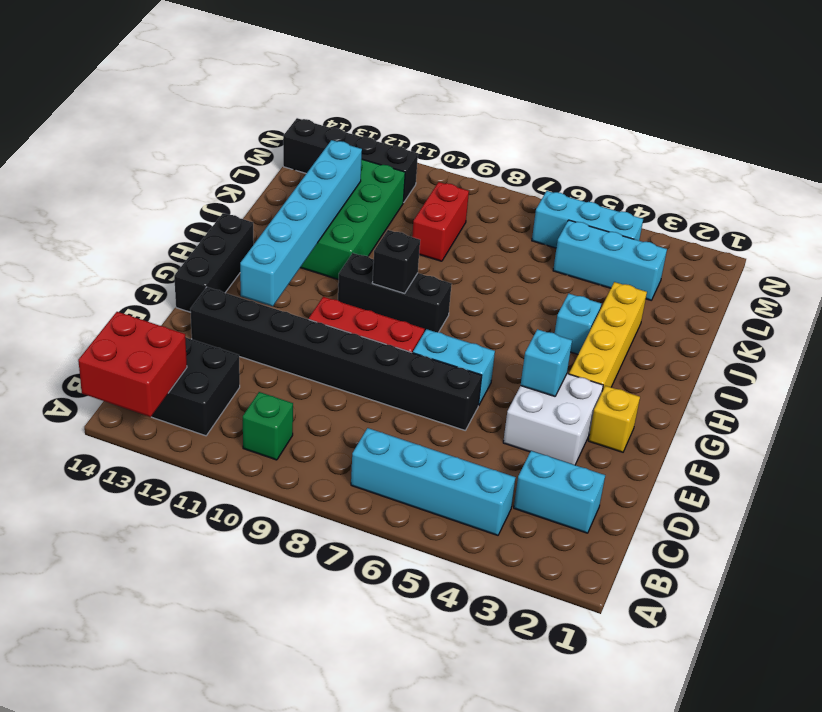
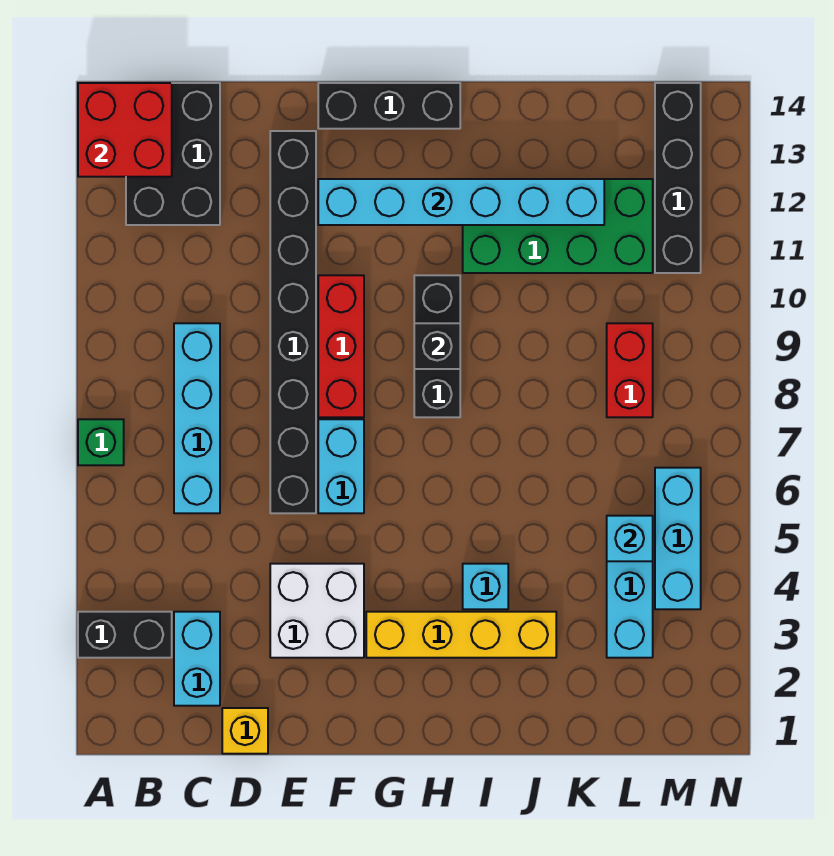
none -> black 1x2 brick [78,612,172,658]
cyan 1x4 brick [351,428,516,535] -> cyan 1x4 brick moved to [174,323,220,513]
green 1x1 brick [243,392,293,460] -> green 1x1 brick moved to [78,419,124,465]
yellow 1x1 brick [588,386,640,452] -> yellow 1x1 brick moved to [222,708,268,754]
cyan 1x1 brick [521,329,572,396] -> cyan 1x1 brick moved to [607,516,653,561]
red 1x2 brick [412,182,469,261] -> red 1x2 brick turned to [607,323,653,417]

